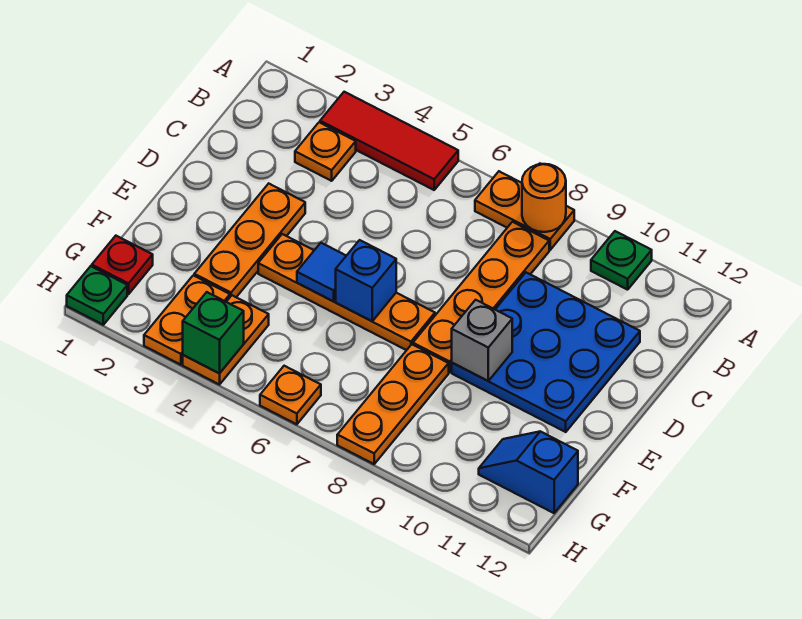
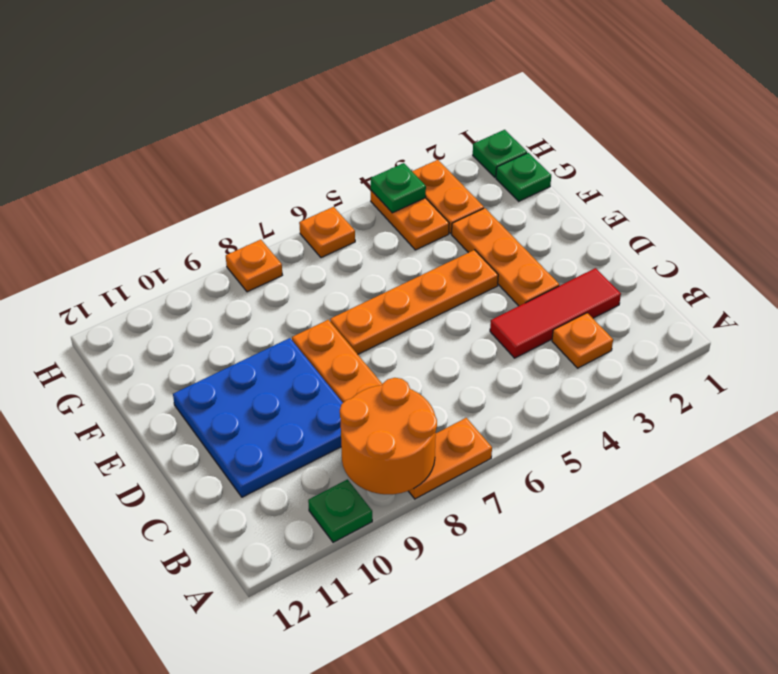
red 1x3 tile [320,92,458,190] -> red 1x3 tile moved to [490,268,621,358]
orange 1x1 round brick [522,164,566,232] -> orange 2x2 round brick [340,378,437,494]
blue 1x1 tile [297,243,346,301] -> none
blue 1x1 brick [336,240,396,321] -> none
grey 1x1 brick [452,300,512,381] -> none
orange 1x3 plate [337,344,449,464] -> orange 1x1 plate [226,240,282,292]
red 1x1 plate [92,236,153,294] -> green 1x1 plate [496,153,551,201]
blue 1x2 slope [479,431,578,513] -> none
green 1x1 brick [183,292,244,373] -> green 1x1 plate [371,163,426,213]

